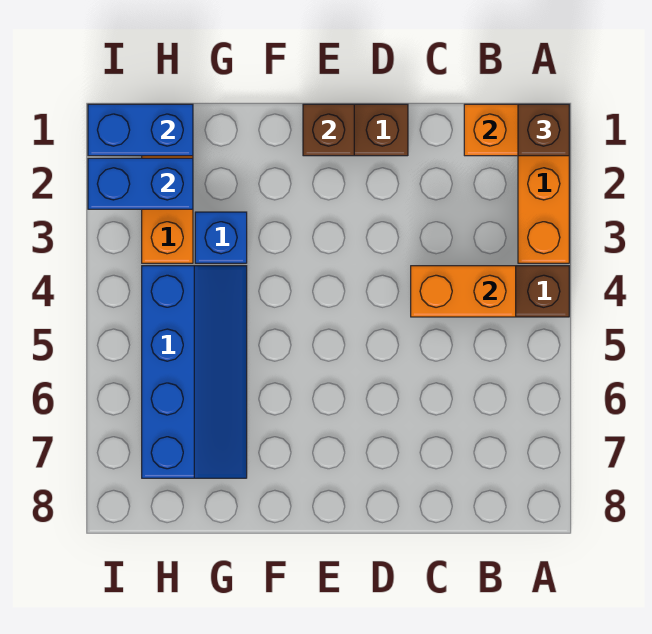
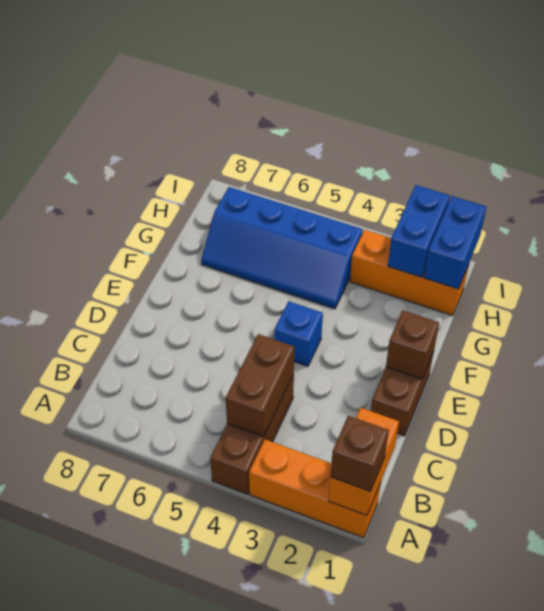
orange 1x2 brick [411,266,516,317] -> brown 1x2 brick [226,334,295,436]
blue 1x1 brick [195,212,247,263] -> blue 1x1 brick moved to [274,301,323,366]

